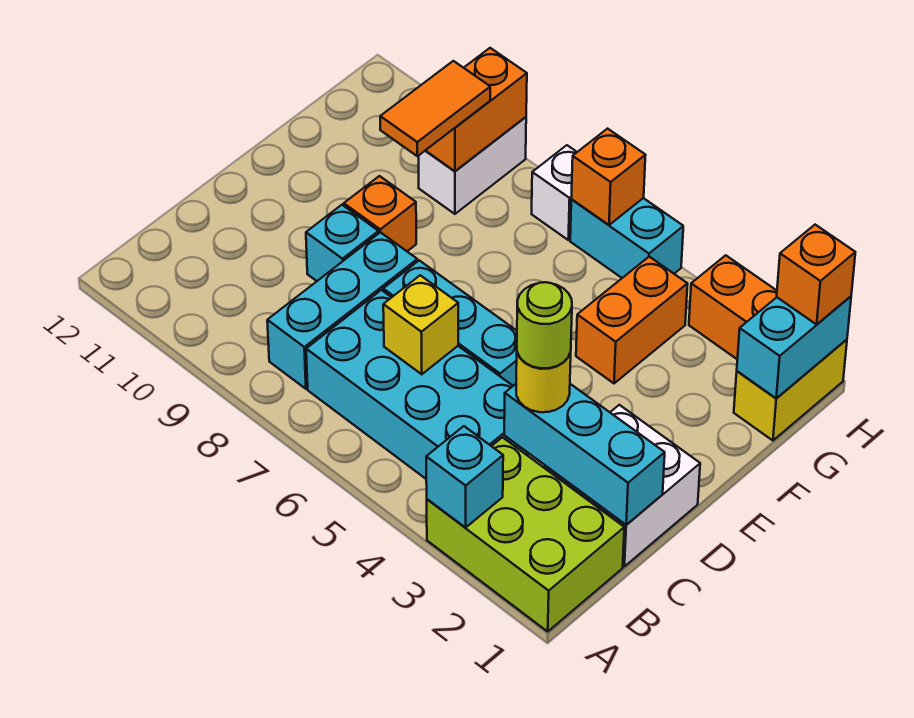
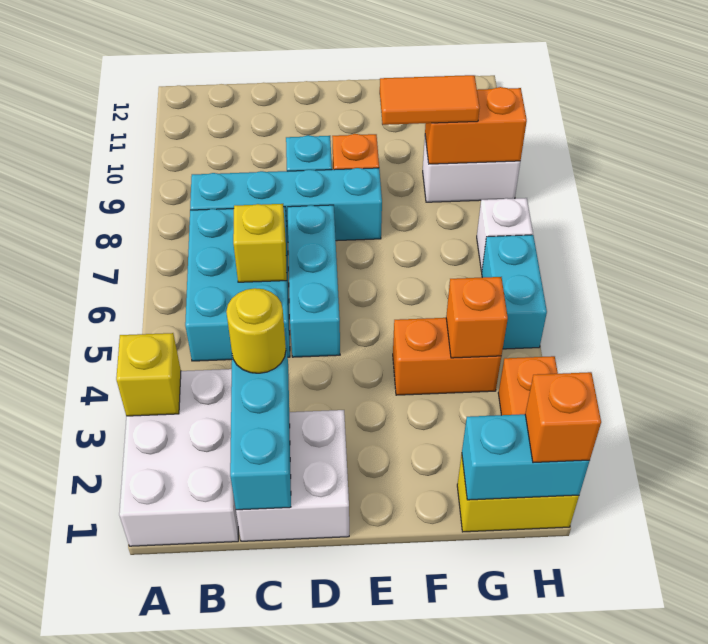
lime 2x3 brick [427,437,624,631] -> white 2x3 brick [119,369,238,546]
cyan 1x1 brick [426,426,503,528] -> yellow 1x1 brick [116,333,181,416]
cyan 2x4 brick [306,290,529,479] -> cyan 2x3 brick [185,207,290,361]
cyan 1x3 brick [267,232,417,389] -> cyan 1x4 brick [190,168,382,241]
lime 1x1 round brick [517,282,572,368] -> none
orange 1x1 brick [571,129,646,225] -> orange 1x1 brick moved to [446,277,508,358]

